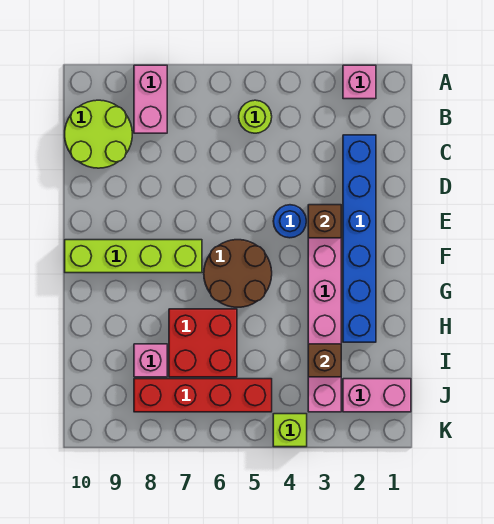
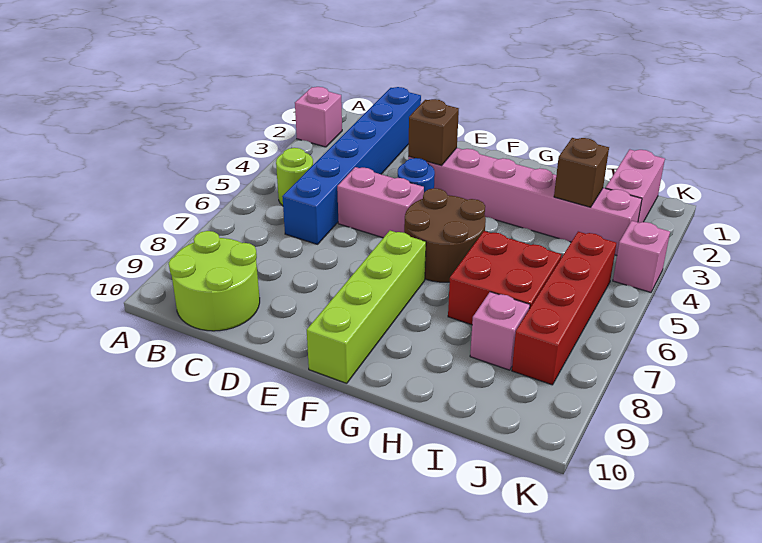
pink 1x2 brick [134,65,167,133] -> pink 1x2 brick moved to [337,167,424,238]
blue 1x6 brick [343,135,376,342] -> blue 1x6 brick turned to [282,87,421,244]
lime 1x1 brick [273,414,307,447] -> pink 1x1 brick [613,221,670,292]

